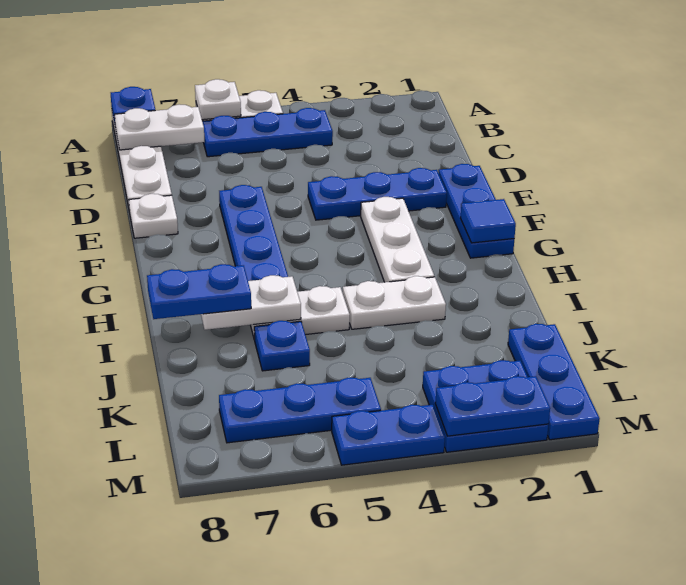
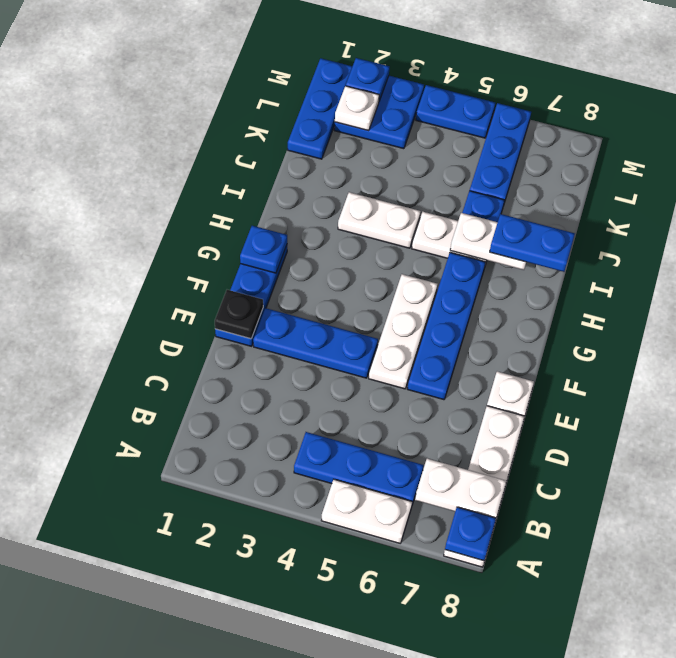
white 1x1 plate [195,79,241,120] -> white 1x1 plate moved to [335,86,379,131]
none -> black 1x1 plate [215,290,263,339]
white 1x3 plate [361,197,434,282] -> white 1x3 plate moved to [369,274,438,389]
blue 1x1 tile [460,199,516,243] -> blue 1x1 plate [240,226,287,273]
blue 1x3 plate [219,378,381,443] -> blue 1x3 plate turned to [470,103,531,203]
blue 1x2 plate [435,376,550,436] -> blue 1x1 plate [346,58,389,101]

